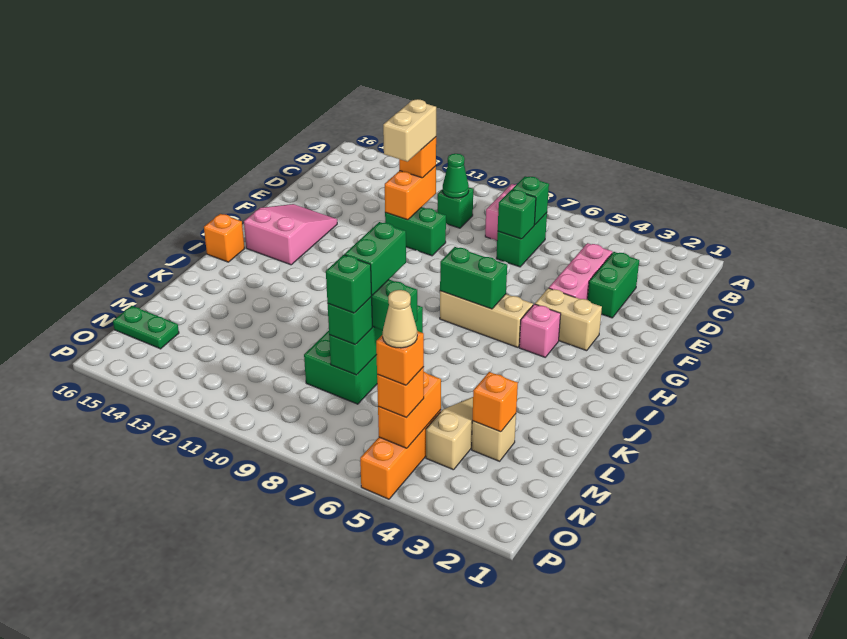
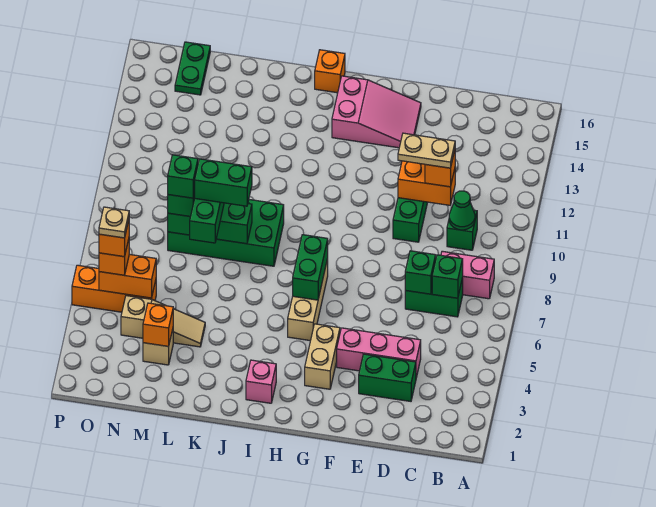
tan 1x2 brick [383,99,436,162] -> tan 1x2 plate [398,133,455,168]
pink 1x1 brick [519,304,561,357] -> pink 1x1 brick moved to [246,360,276,403]
tan 1x1 cone [383,290,417,348] -> tan 1x1 plate [99,207,129,238]

